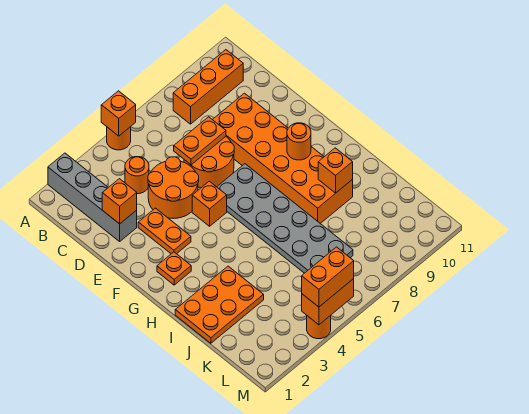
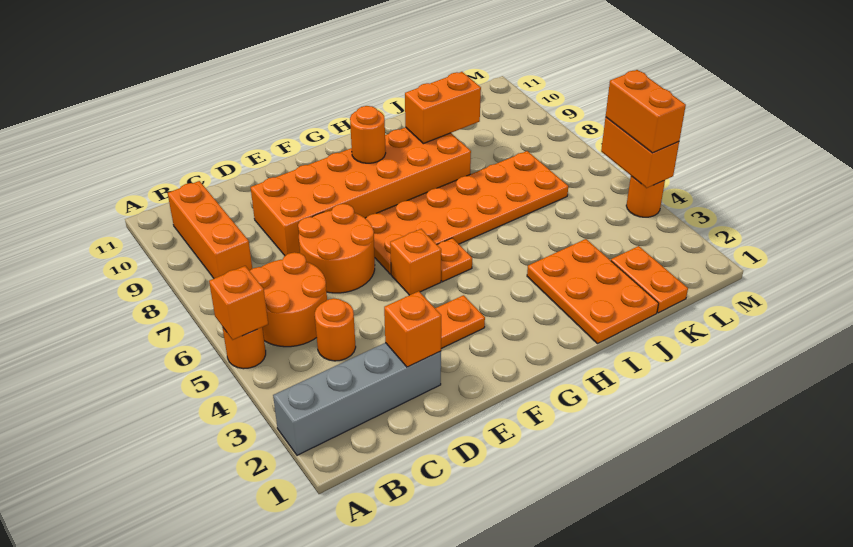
orange 2x2 round brick [148,157,199,218] -> orange 2x2 round brick moved to [250,252,327,347]
orange 1x2 plate [174,117,226,165] -> orange 1x2 plate moved to [611,246,688,313]
grey 2x6 plate [217,164,353,273] -> orange 2x6 plate [365,151,568,274]
orange 1x1 plate [157,252,191,285] -> orange 1x1 plate moved to [437,238,472,282]
orange 1x1 brick [318,148,353,193] -> orange 1x2 brick [405,72,481,144]

